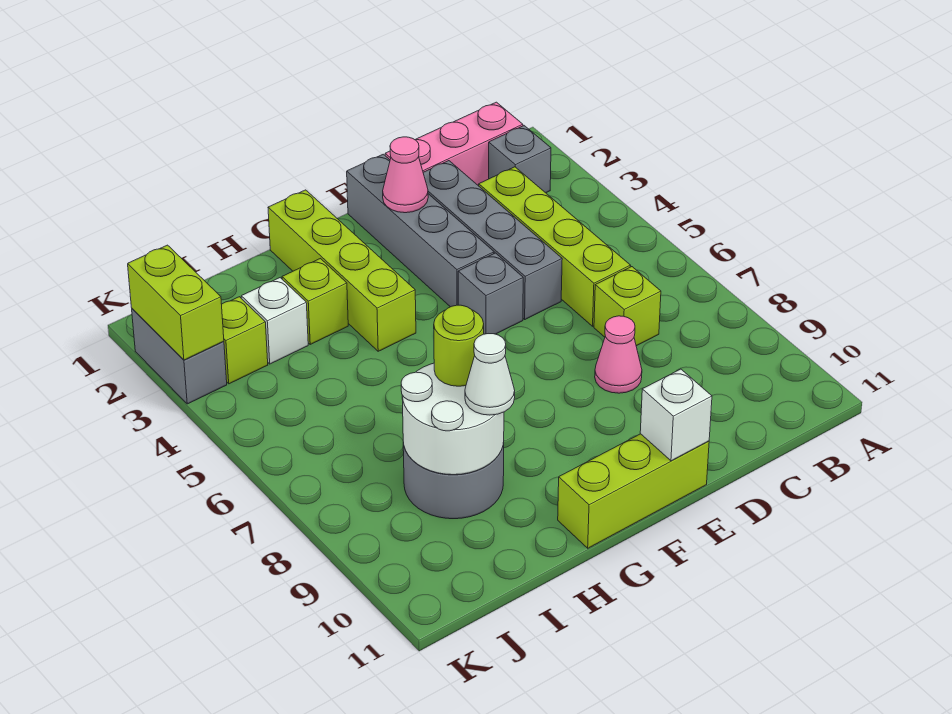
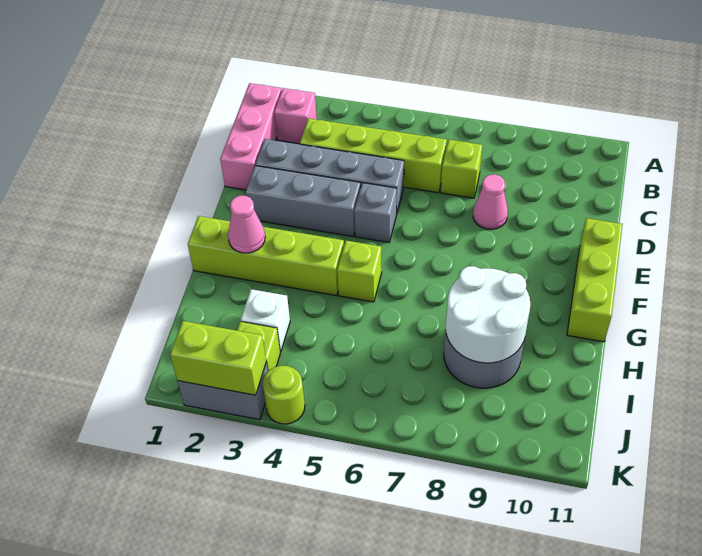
grey 1x1 brick [489,126,551,193] -> pink 1x1 brick [274,88,317,144]
grey 1x4 brick [347,154,494,307] -> grey 1x3 brick [245,166,361,237]
pink 1x1 cone [383,137,428,213] -> pink 1x1 cone moved to [228,196,265,253]
white 1x1 brick [640,369,712,461] -> none
lime 1x1 brick [282,259,348,344] -> lime 1x1 brick moved to [337,241,382,302]
lime 1x1 round brick [434,305,484,386] -> lime 1x1 round brick moved to [262,366,305,424]
white 1x1 cone [465,334,515,415] -> none

